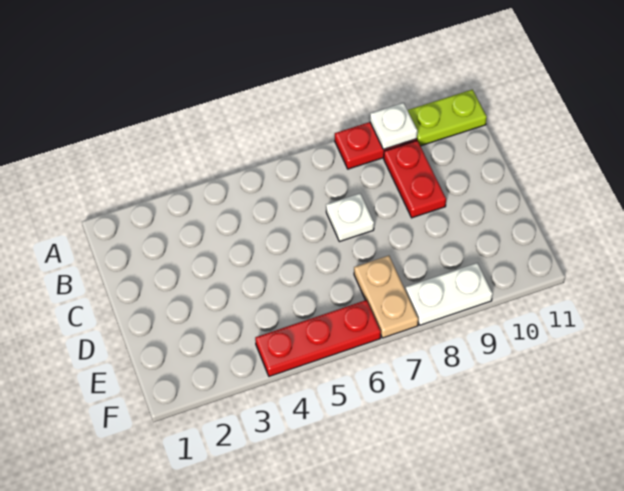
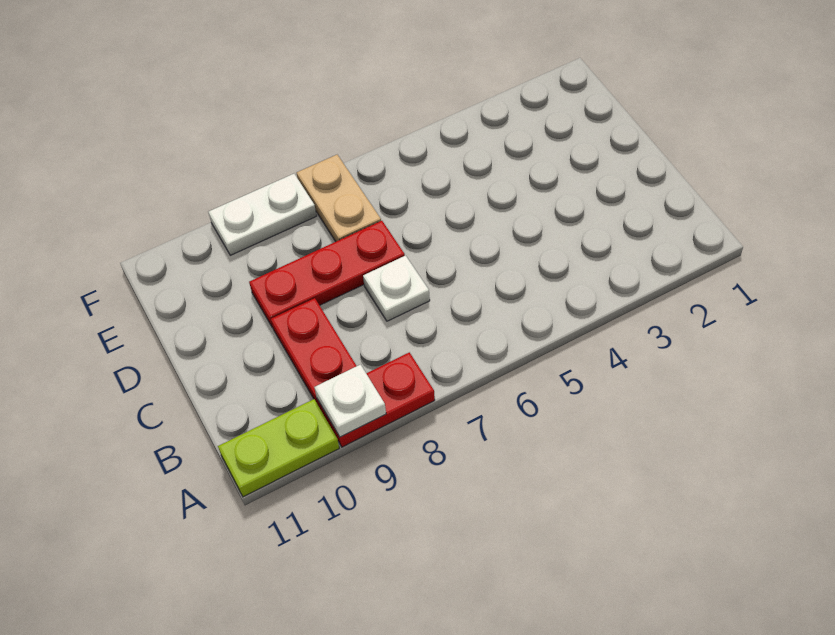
red 1x3 plate [255,300,381,376] -> red 1x3 plate moved to [249,221,405,328]

